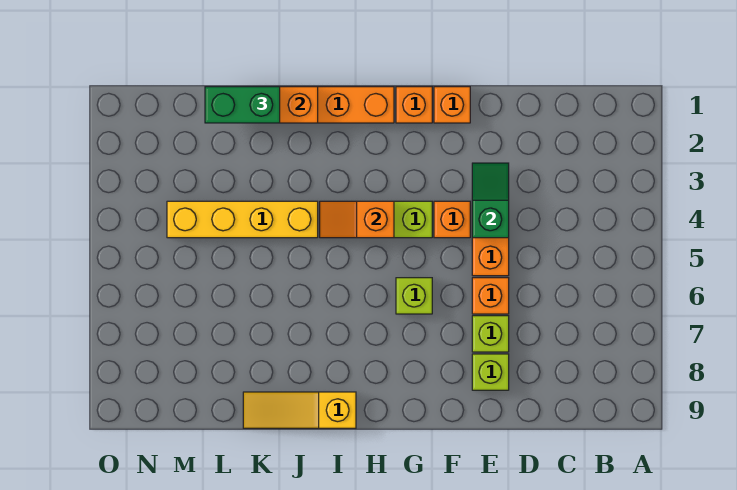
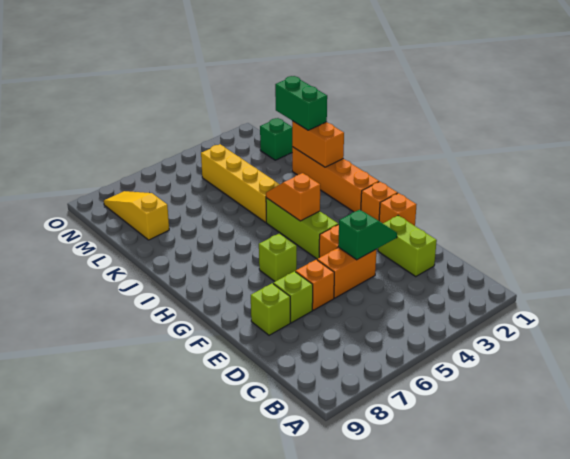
none -> lime 1x2 brick [378,216,437,276]
yellow 1x3 slope [243,392,356,428] -> yellow 1x3 slope moved to [104,191,169,240]
none -> green 1x1 brick [260,118,292,160]

